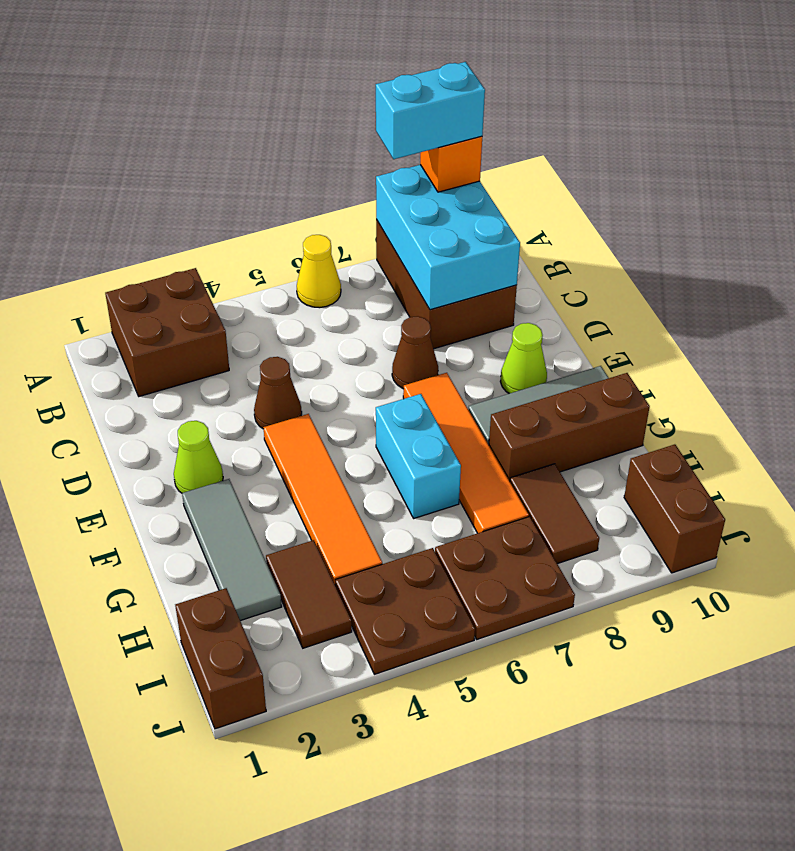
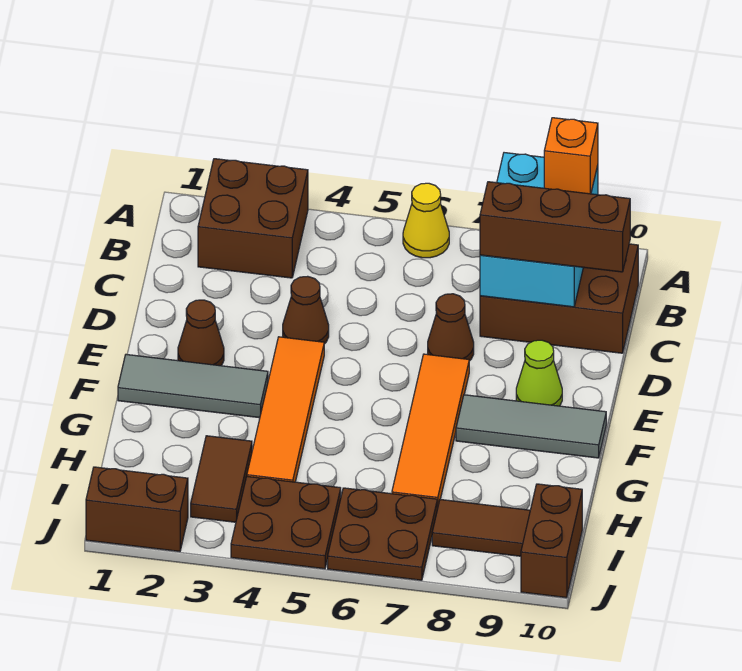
brown 2x3 brick [376,220,517,349] -> brown 2x3 brick turned to [480,244,638,353]
cyan 1x2 brick [376,62,485,159] -> none
lime 1x1 cone [174,421,223,493] -> brown 1x1 cone [178,300,224,366]
grey 1x3 tile [182,479,282,621] -> grey 1x3 tile turned to [118,354,268,418]
cyan 1x2 brick [376,394,461,518] -> none
brown 1x3 brick [489,373,650,481] -> brown 1x3 brick moved to [480,182,630,272]
brown 1x2 tile [510,464,599,564] -> brown 1x2 tile turned to [432,500,530,556]
brown 1x2 brick [175,588,266,729] -> brown 1x2 brick turned to [86,467,188,552]

